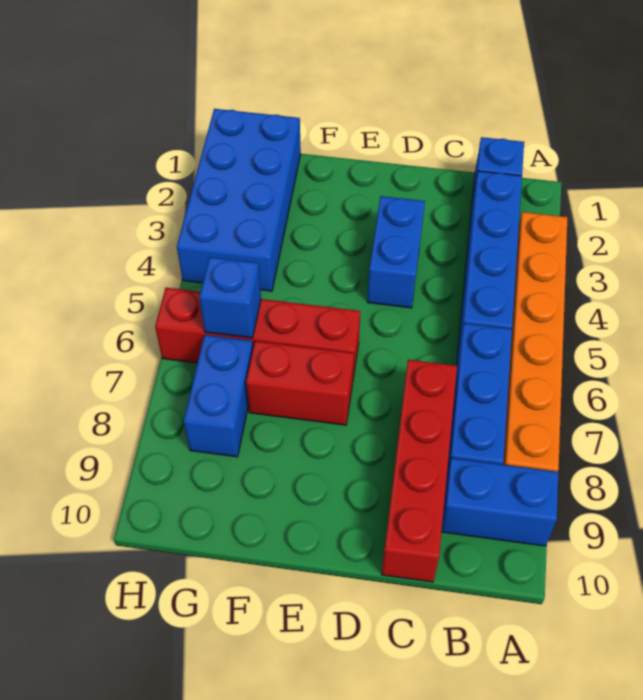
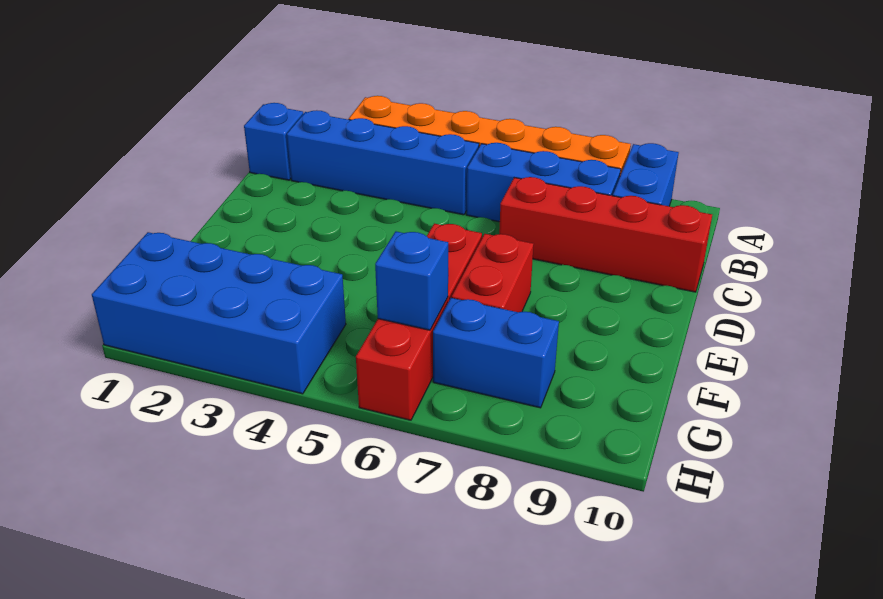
blue 1x2 brick [367,196,425,308] -> none

